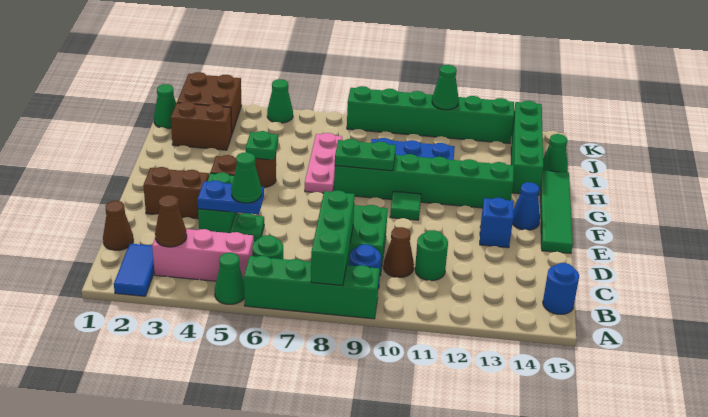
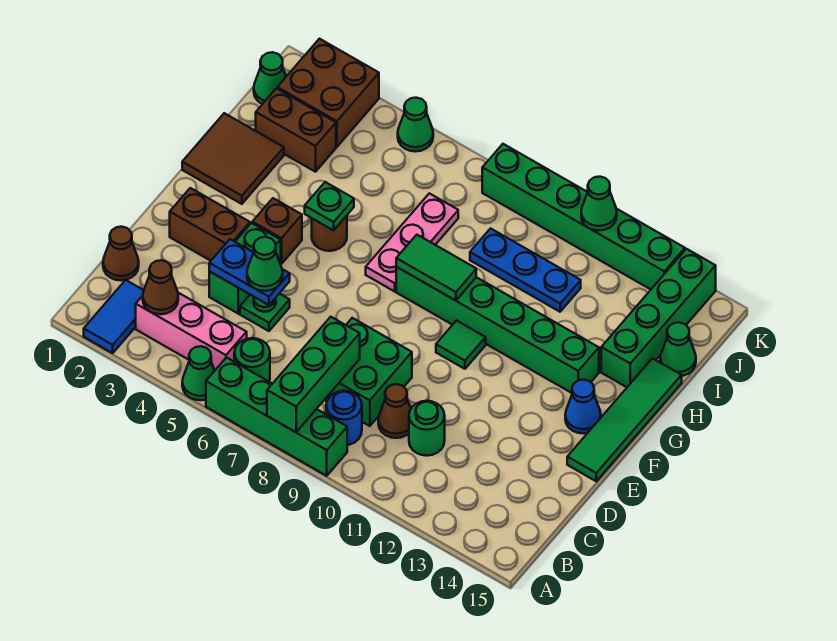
blue 1x1 round brick [543,263,579,314] -> none
blue 1x1 brick [480,198,513,248] -> none
none -> brown 2x2 tile [182,113,284,204]
green 1x2 plate [335,139,396,171] -> green 1x2 tile [396,235,476,301]

